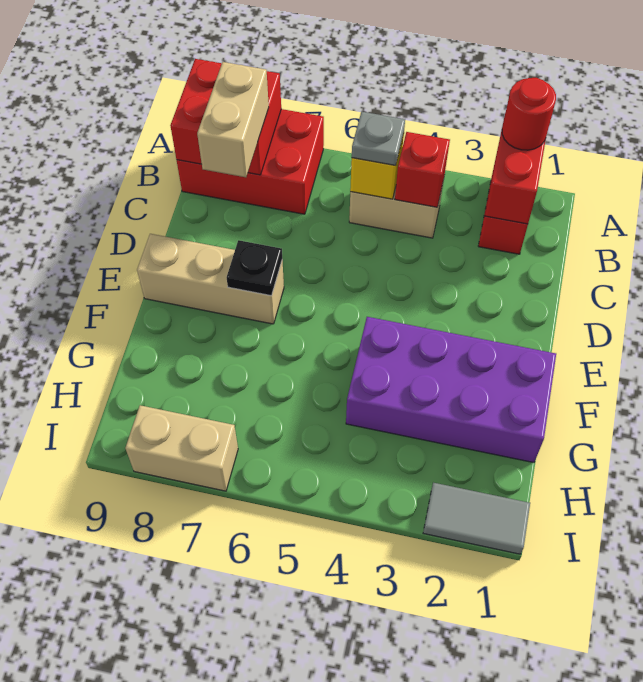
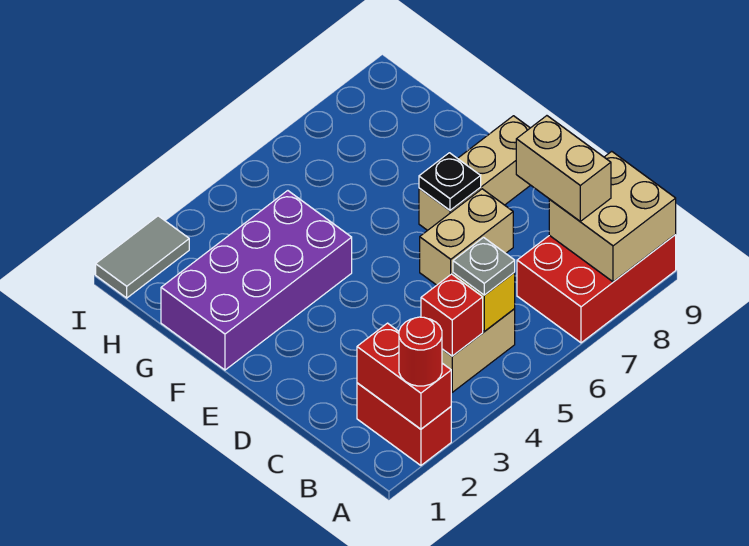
red 2x2 brick [170,59,281,175] -> tan 2x2 brick [549,151,676,282]
tan 1x2 brick [125,405,238,491] -> tan 1x2 brick moved to [420,189,513,285]

